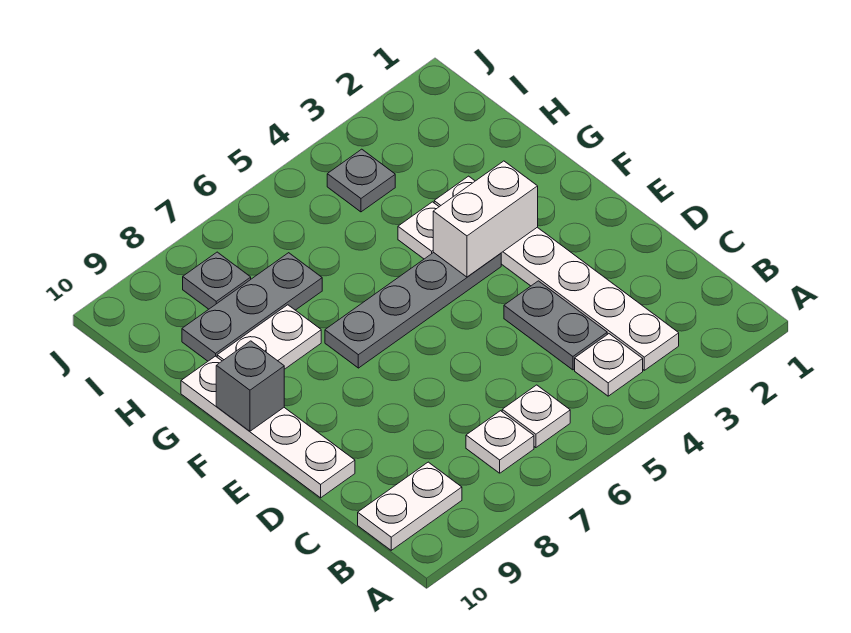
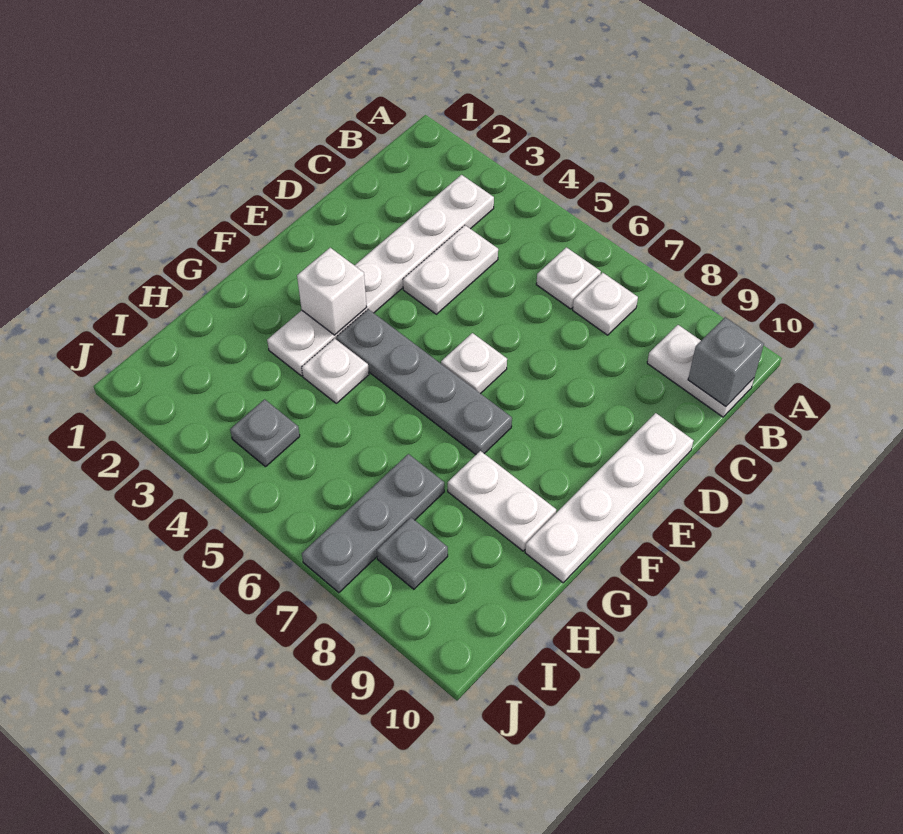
white 1x1 plate [575,334,643,396] -> white 1x1 plate moved to [441,333,507,394]
grey 1x2 plate [504,281,607,370] -> white 1x2 plate [403,225,498,314]
white 1x2 brick [433,161,538,277] -> white 1x1 brick [297,248,367,335]
grey 1x1 brick [216,341,284,431] -> grey 1x1 brick moved to [688,317,764,406]
grey 1x3 plate [182,253,322,361] -> grey 1x3 plate turned to [302,454,444,593]

